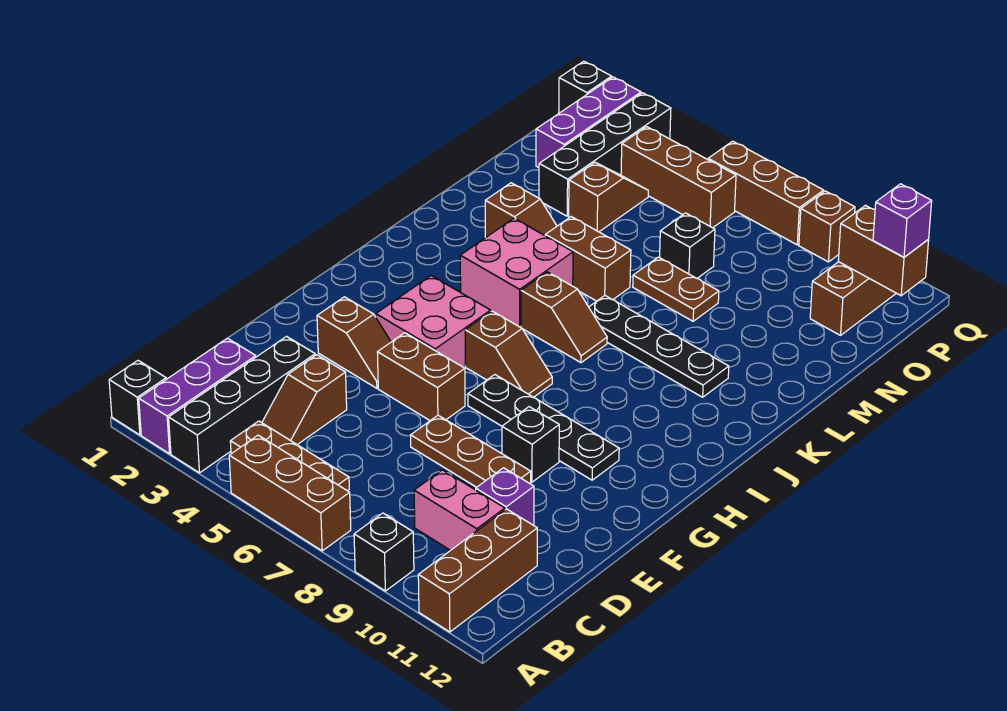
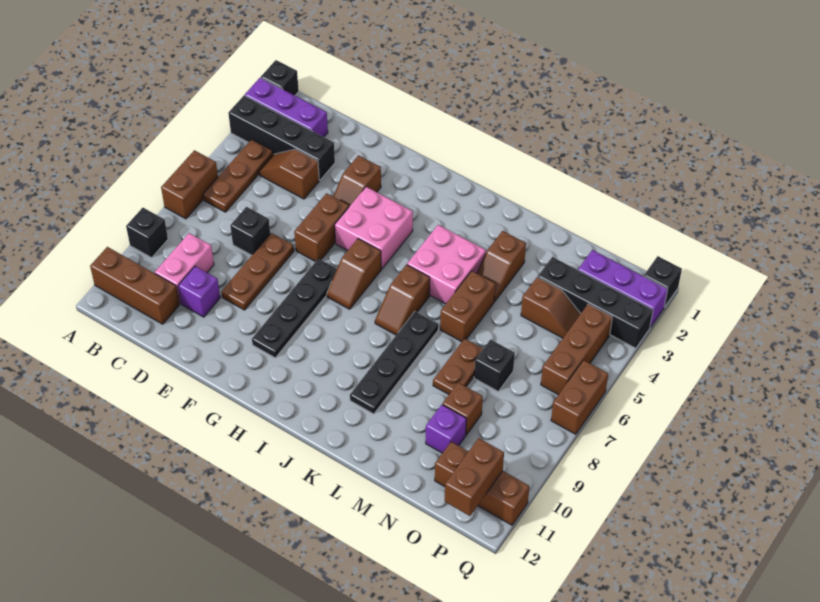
brown 1x3 brick [229,435,351,551] -> brown 1x2 brick [161,150,218,219]
black 1x1 brick [502,407,559,482] -> black 1x1 brick moved to [230,207,270,255]
purple 1x1 brick [873,184,932,257] -> purple 1x1 brick moved to [426,405,466,453]
brown 1x3 brick [708,141,824,245] -> brown 1x2 brick [551,360,608,434]
brown 1x1 brick [799,191,855,262] -> brown 1x1 brick moved to [443,383,483,435]

